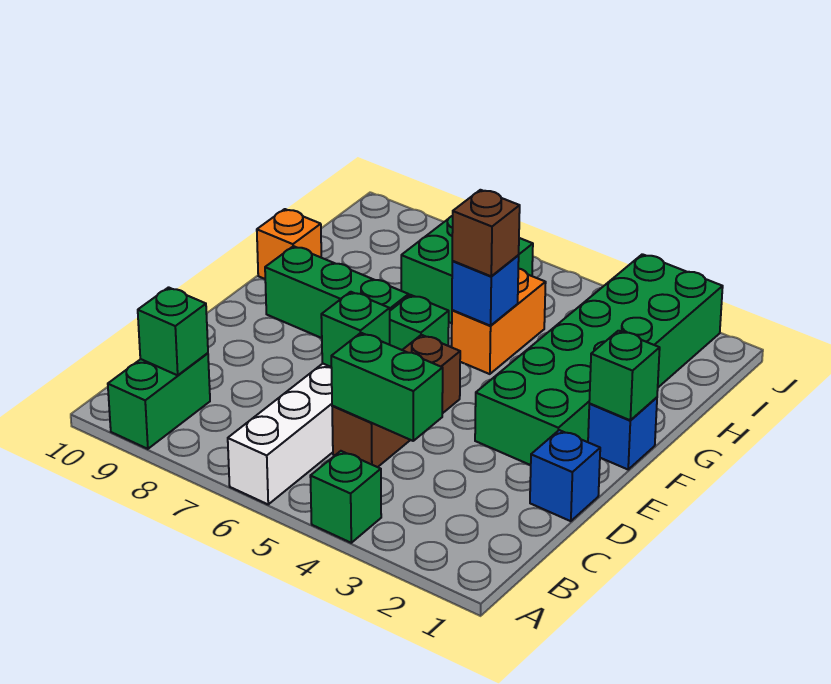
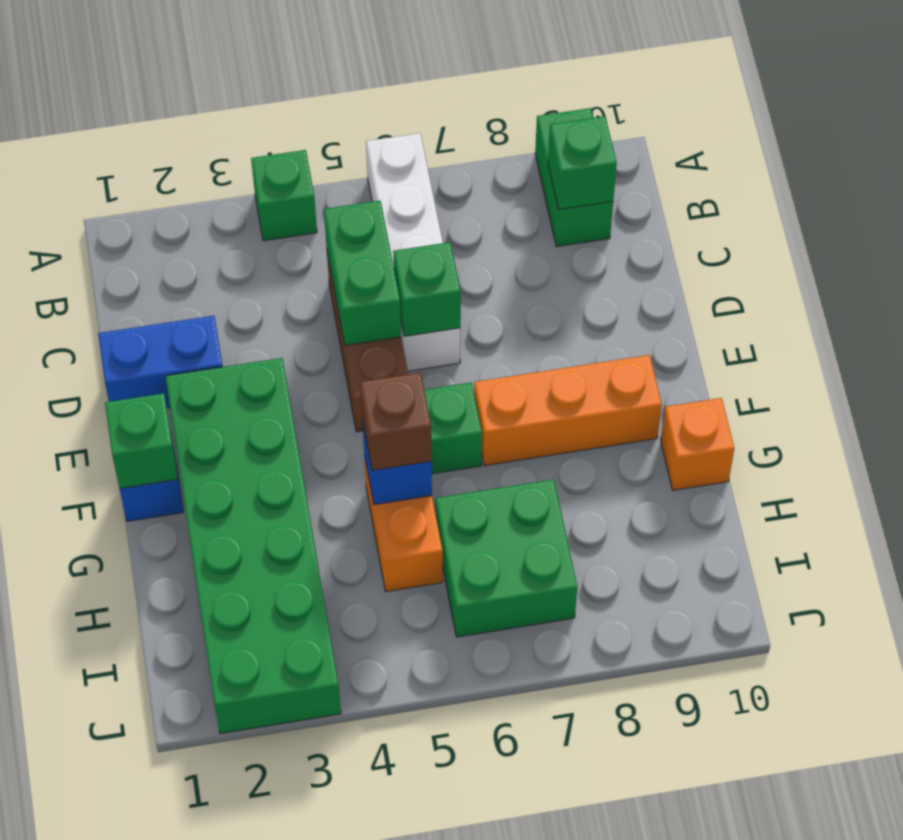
green 1x2 brick [331,333,443,441] -> green 1x2 brick turned to [324,201,401,345]
blue 1x1 brick [530,430,600,521] -> blue 1x2 brick [98,316,223,408]
green 1x3 brick [265,246,409,338] -> orange 1x3 brick [474,355,662,466]

